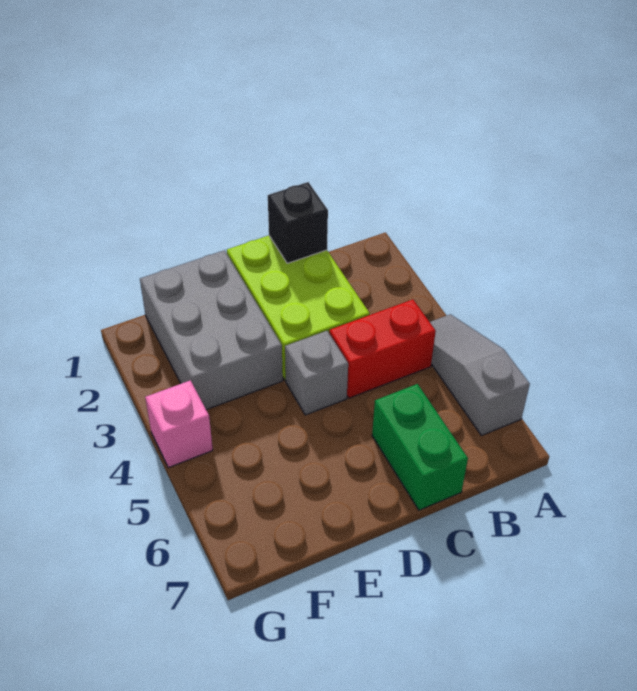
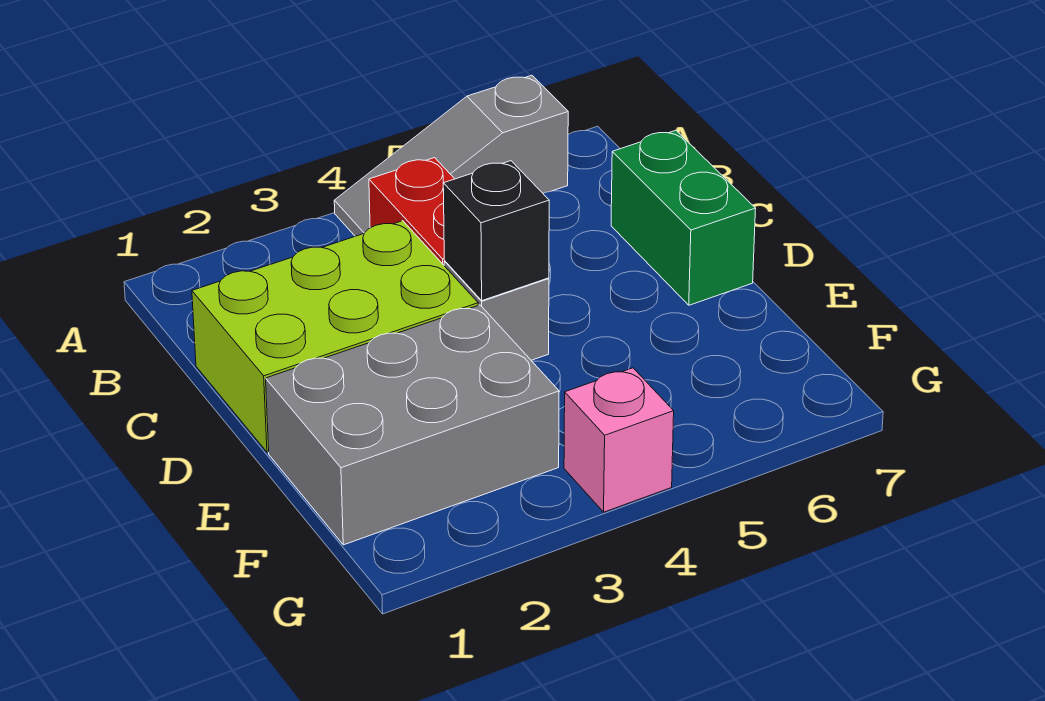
black 1x1 brick [268,182,328,263] -> black 1x1 brick moved to [443,161,549,301]
green 1x2 brick [372,384,468,510] -> green 1x2 brick turned to [611,130,756,305]

